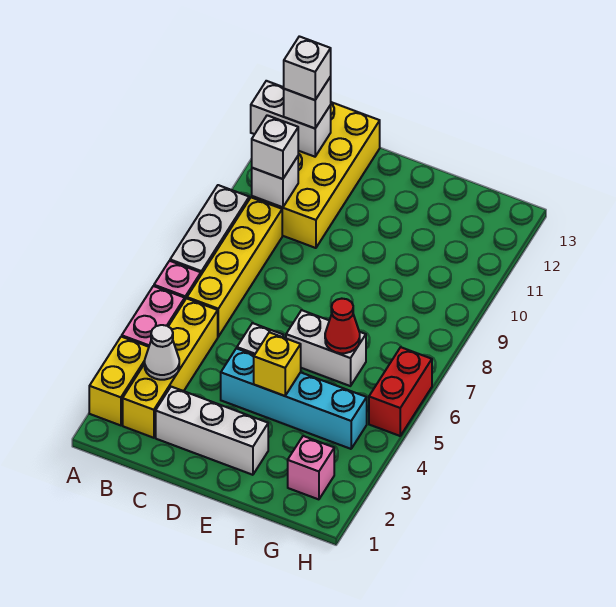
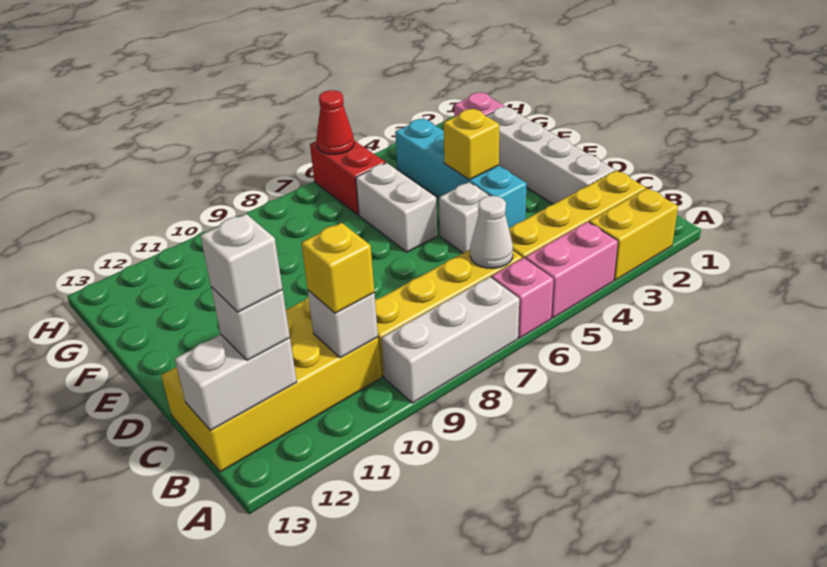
white 1x2 brick [251,81,331,157] -> white 1x2 brick turned to [175,335,297,430]
white 1x1 cone [145,325,179,380] -> white 1x1 cone moved to [470,196,513,268]
white 1x1 brick [252,115,298,179] -> yellow 1x1 brick [301,223,374,313]
white 1x3 brick [156,387,268,475] -> white 1x4 brick [487,107,615,204]
red 1x1 cone [325,299,360,353] -> red 1x1 cone moved to [316,90,354,155]
red 1x2 brick [369,347,432,436] -> red 1x2 brick turned to [310,141,385,215]

